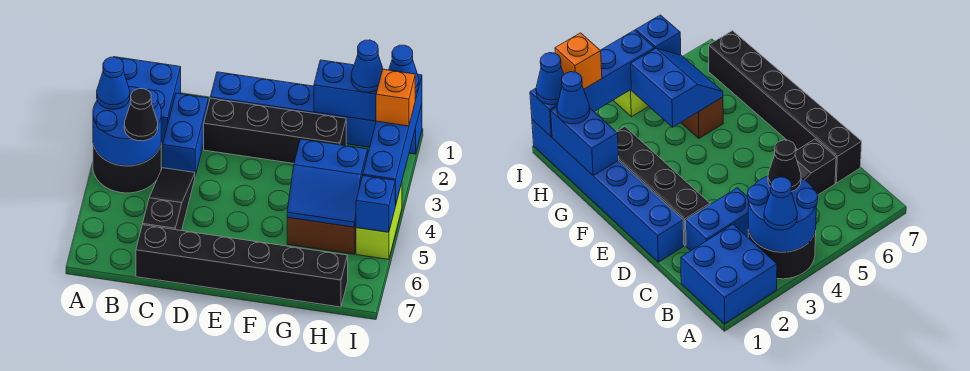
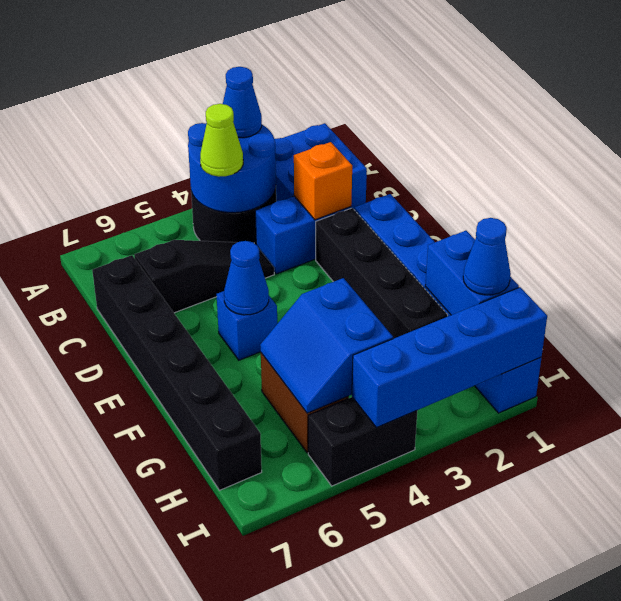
black 1x1 cone [124,89,158,141] -> lime 1x1 cone [200,104,243,177]
blue 1x1 cone [389,45,419,93] -> blue 1x1 cone moved to [224,241,269,315]
orange 1x1 brick [376,69,415,126] -> orange 1x1 brick moved to [294,142,352,220]
lime 1x2 brick [356,183,402,259] -> black 1x2 brick [308,397,417,486]
blue 1x1 brick [356,176,395,232] -> blue 1x1 brick moved to [217,291,277,360]

